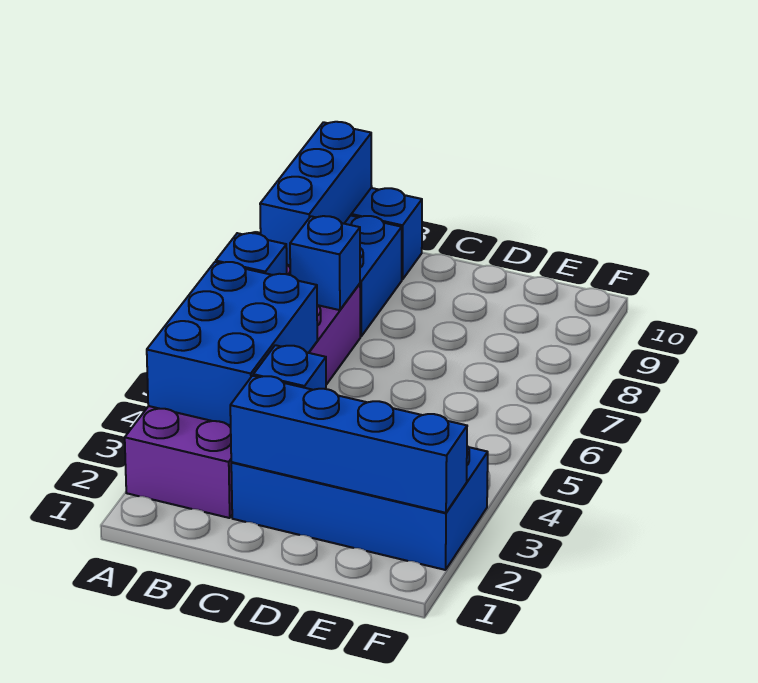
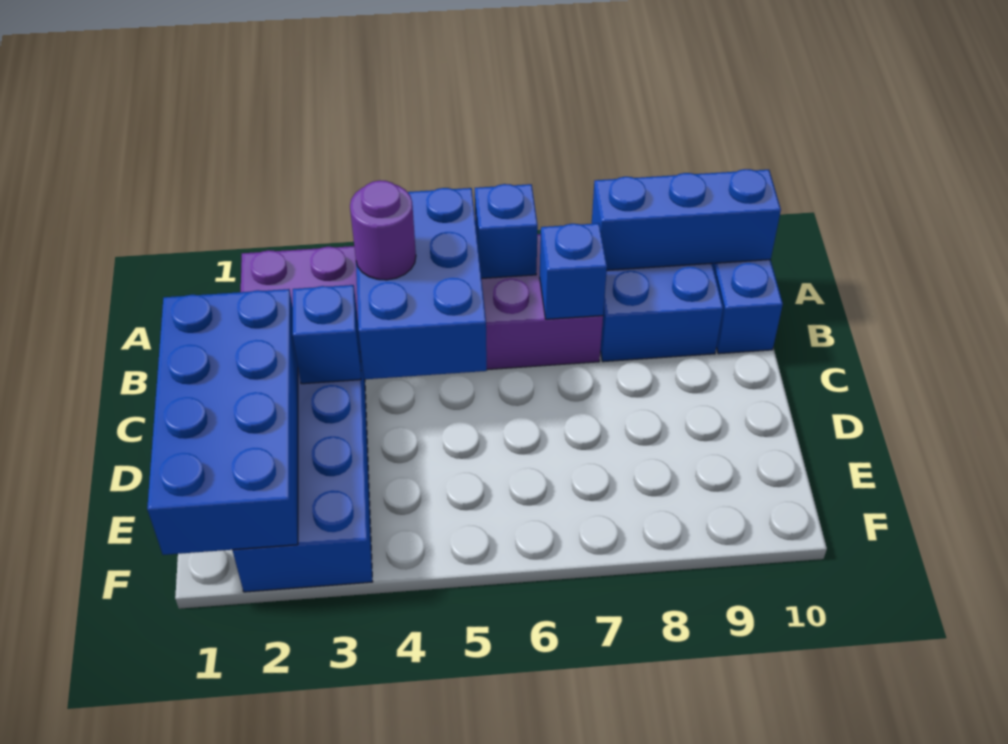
blue 2x3 brick [147,262,317,425] -> blue 2x3 brick turned to [356,188,487,379]
none -> purple 1x1 round brick [350,180,416,280]
blue 1x4 brick [230,376,467,513] -> blue 2x4 brick [147,289,298,555]

